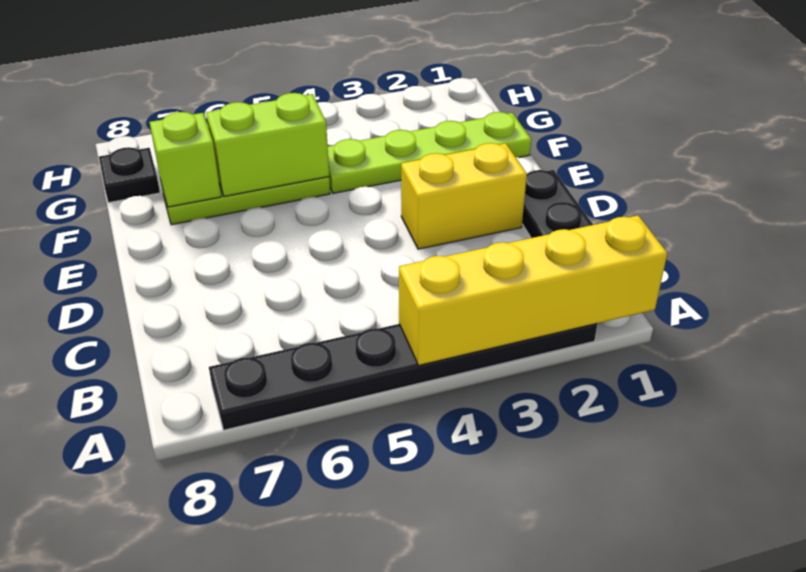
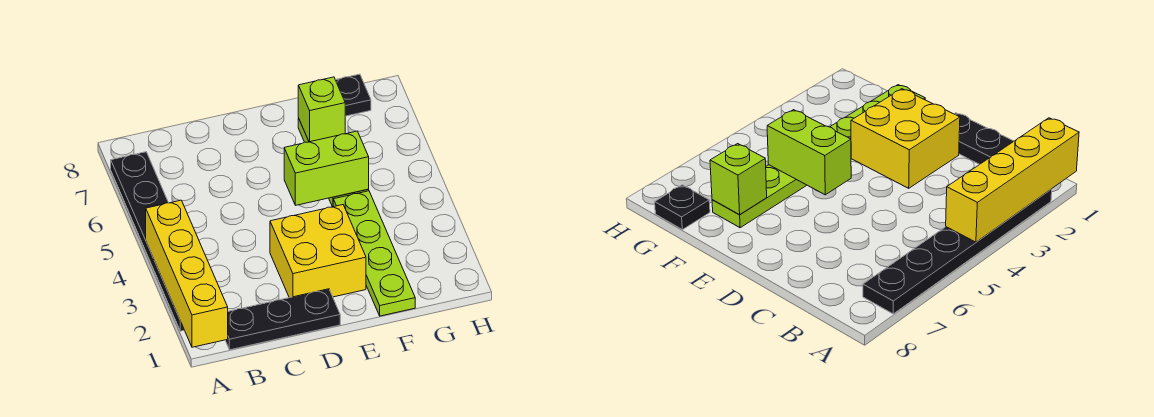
yellow 1x2 brick [401,143,527,249] -> yellow 2x2 brick [270,205,366,298]
lime 1x2 brick [206,93,329,196] -> lime 1x2 brick turned to [284,131,369,205]

